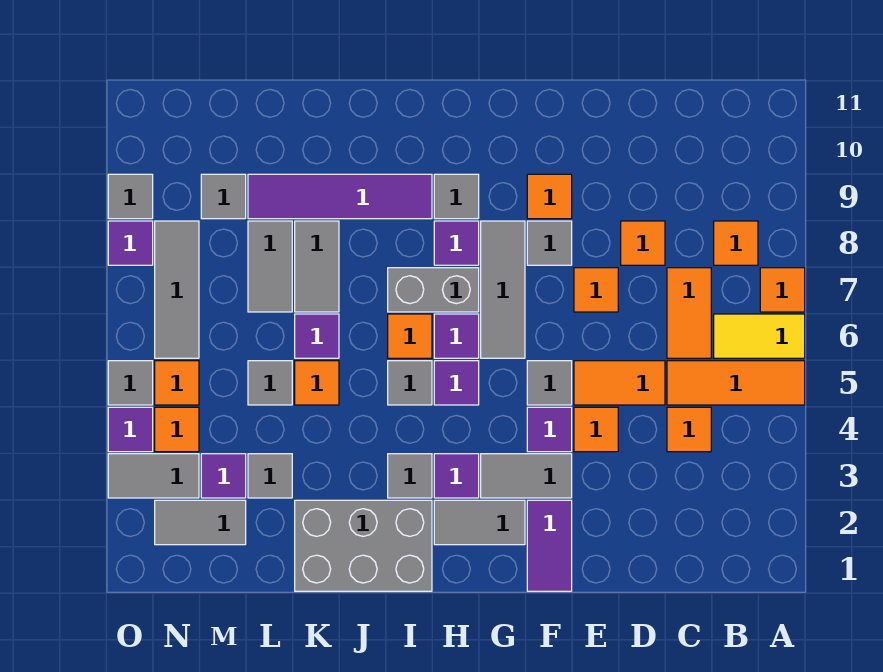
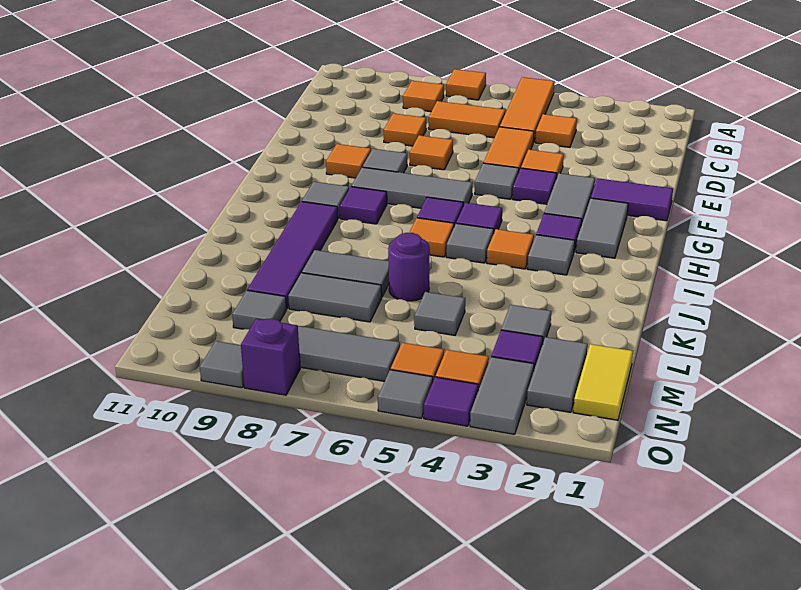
yellow 1x2 tile [714,314,805,358] -> yellow 1x2 tile moved to [573,344,633,420]
grey 1x2 brick [388,268,479,312] -> none
grey 2x3 brick [295,500,432,591] -> none
orange 1x1 tile [295,361,339,405] -> orange 1x1 tile moved to [487,229,534,269]
purple 1x1 tile [295,314,339,358] -> purple 1x1 round brick [388,233,430,301]
purple 1x1 tile [108,221,153,265] -> purple 1x1 brick [241,319,300,395]

